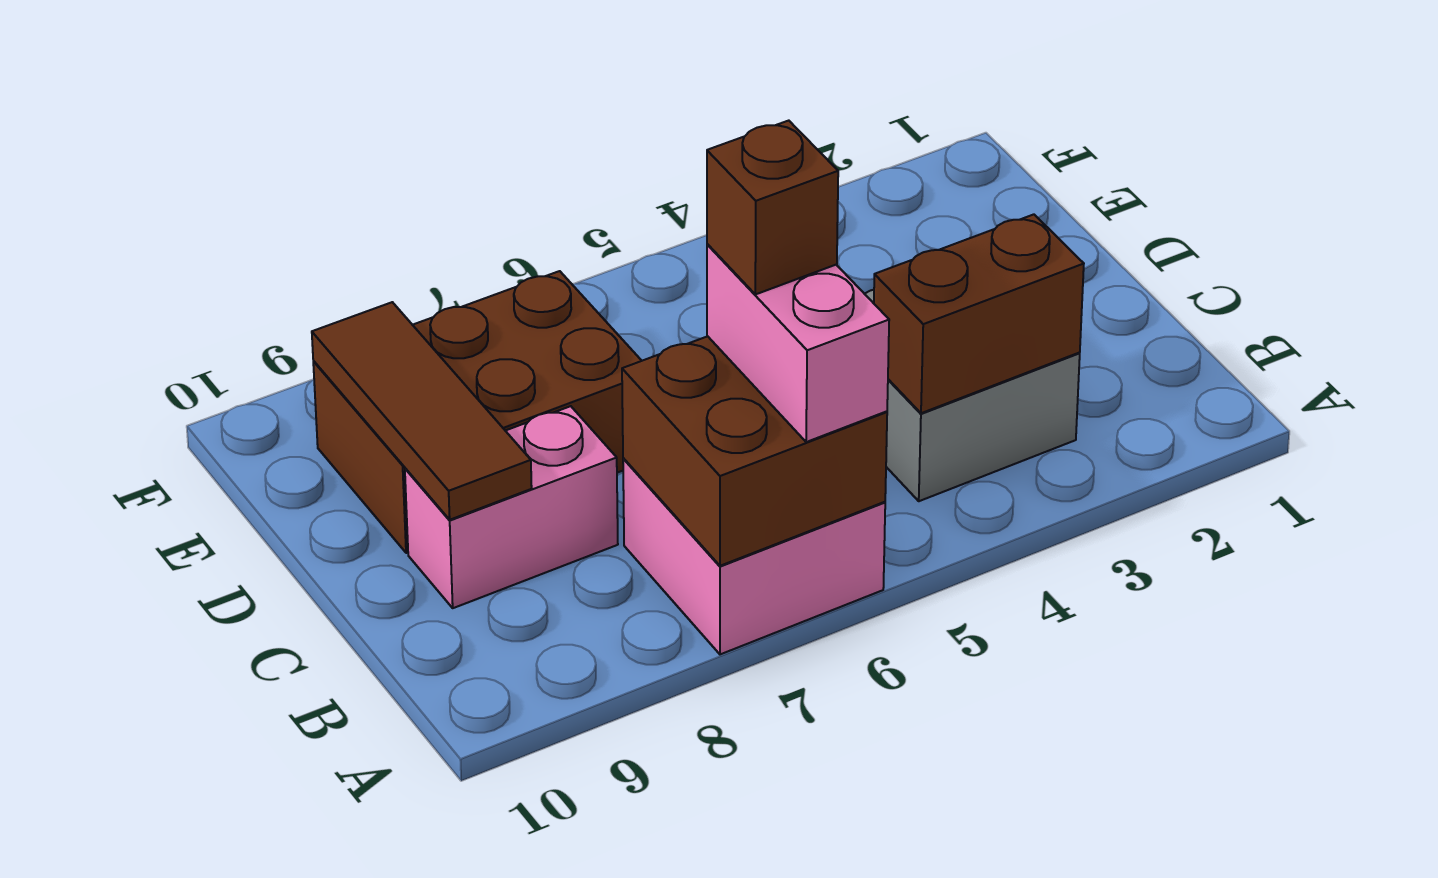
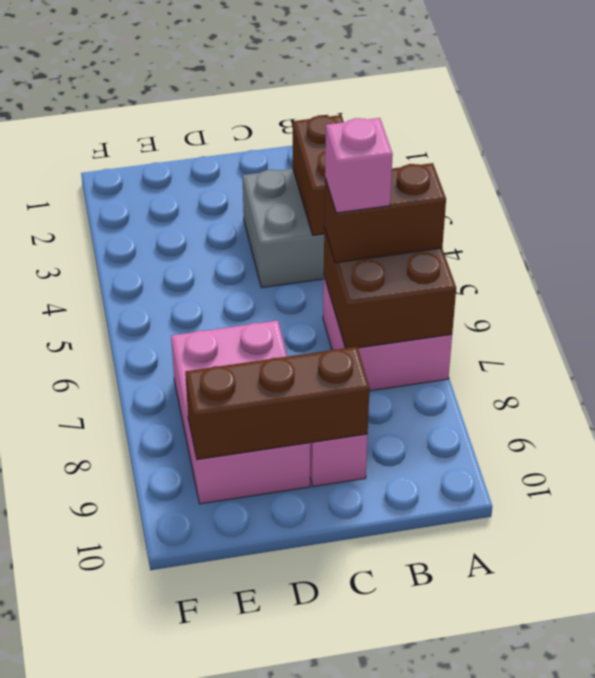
pink 1x2 brick [707,244,889,442] -> brown 1x2 brick [324,163,446,263]
brown 1x1 brick [707,121,838,294] -> pink 1x1 brick [325,118,393,213]
brown 1x3 tile [312,302,532,520] -> brown 1x3 brick [185,347,369,460]
brown 2x3 brick [313,271,642,553] -> pink 2x3 brick [171,321,310,504]

